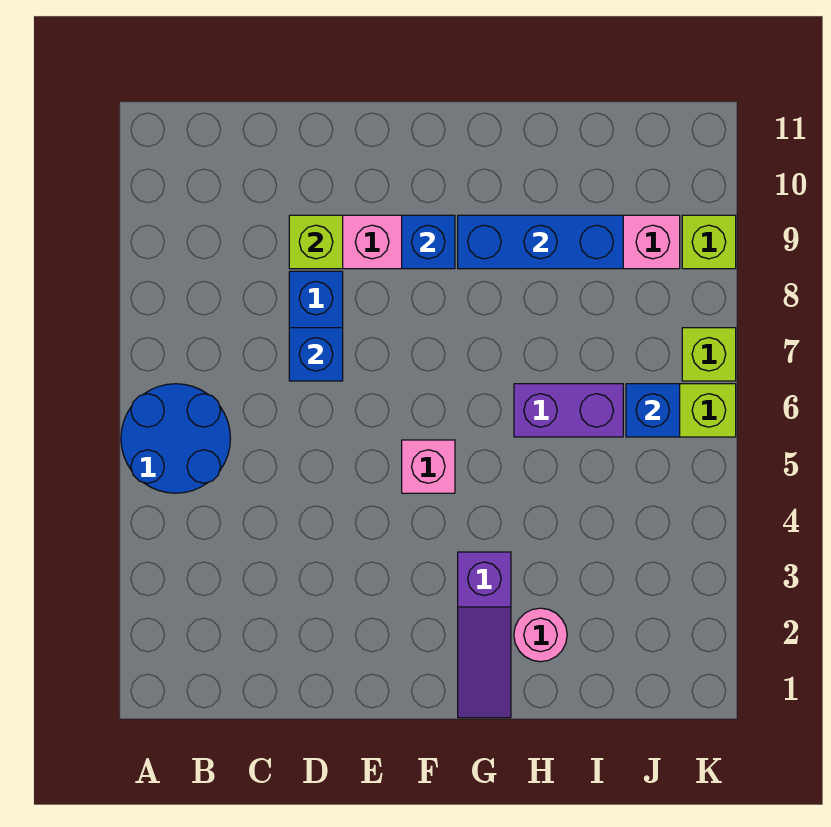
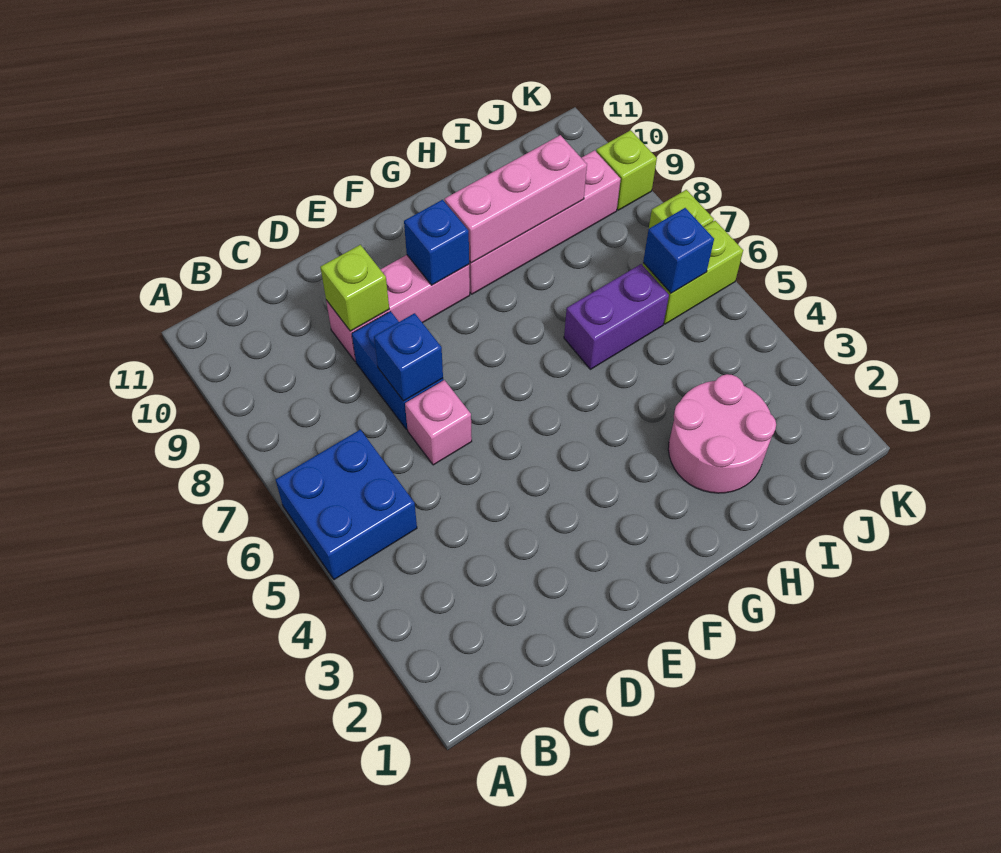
blue 2x2 round brick [121,384,230,493] -> blue 2x2 brick [276,430,417,580]
pink 1x1 brick [402,440,455,493] -> pink 1x1 brick moved to [405,380,472,465]
purple 1x3 slope [458,552,511,718] -> none
blue 1x3 brick [458,215,623,269] -> pink 1x3 brick [445,135,587,263]
pink 1x1 round brick [514,608,567,662] -> pink 2x2 round brick [668,374,776,493]

